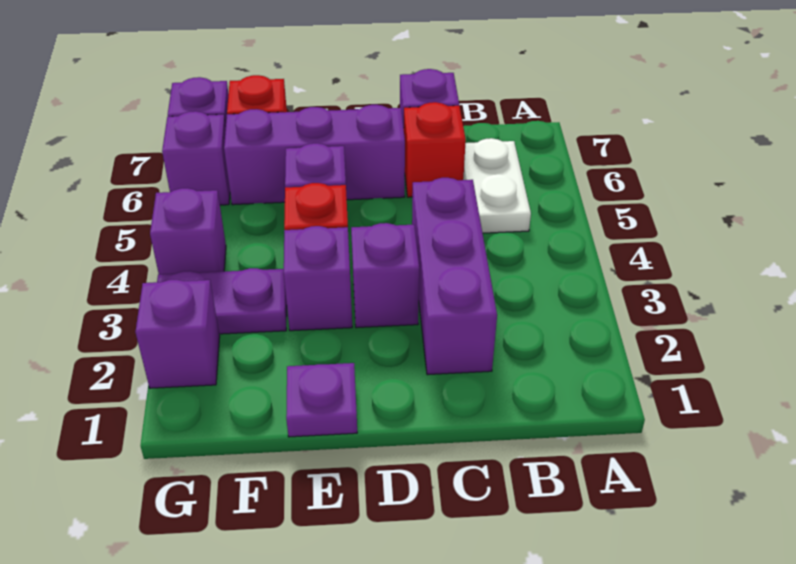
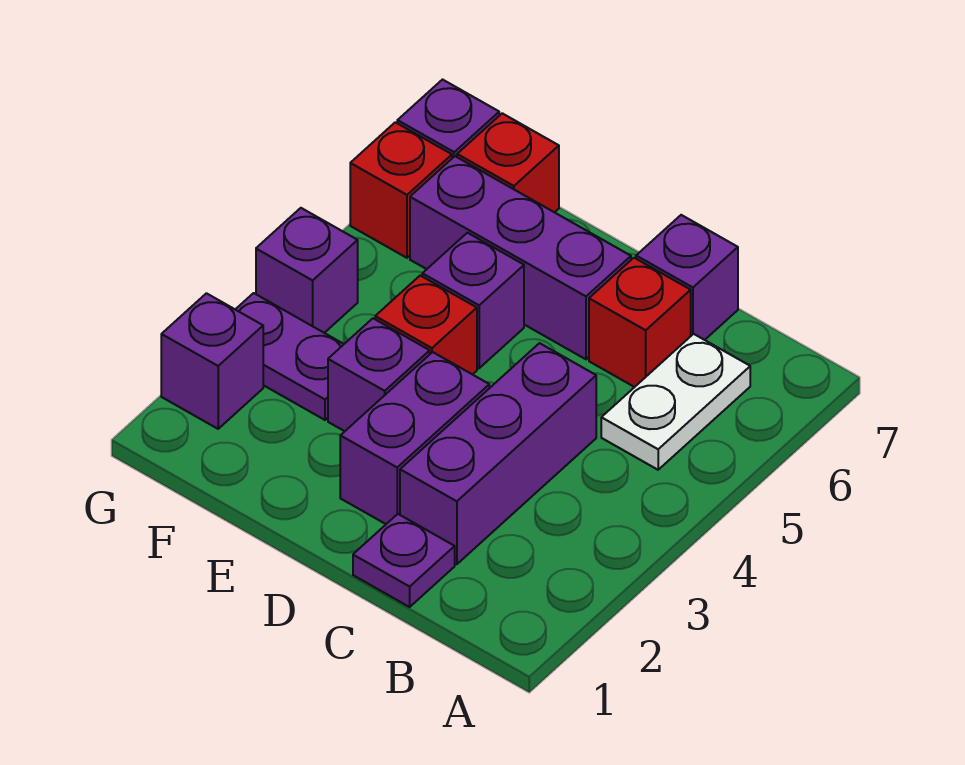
purple 1x1 brick [351,223,419,328] -> purple 1x2 brick [340,352,489,524]
purple 1x1 plate [286,363,357,437] -> purple 1x1 plate moved to [353,514,455,607]
purple 1x1 brick [162,111,230,205] -> red 1x1 brick [350,122,452,258]

